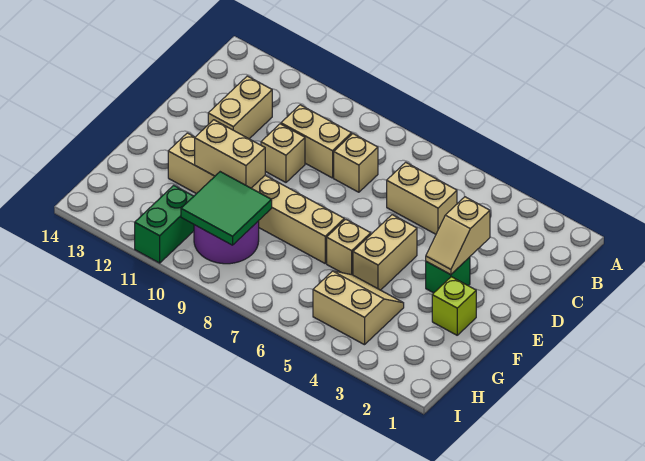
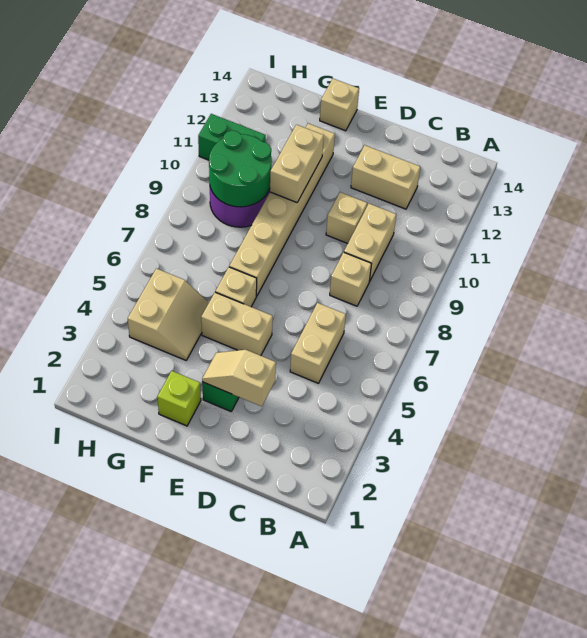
none -> tan 1x1 brick [320,79,359,131]
green 2x2 tile [181,172,272,245] -> green 2x2 round brick [209,131,272,207]

